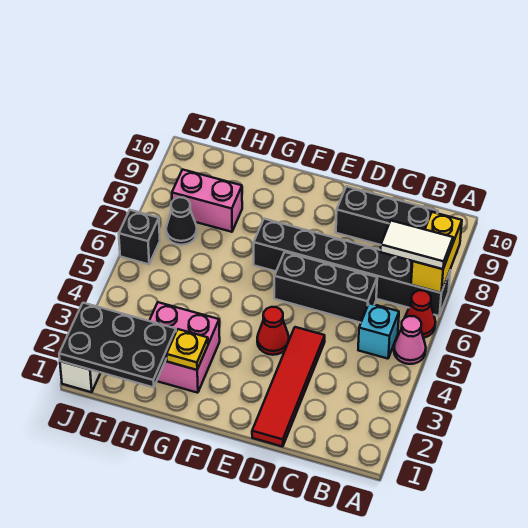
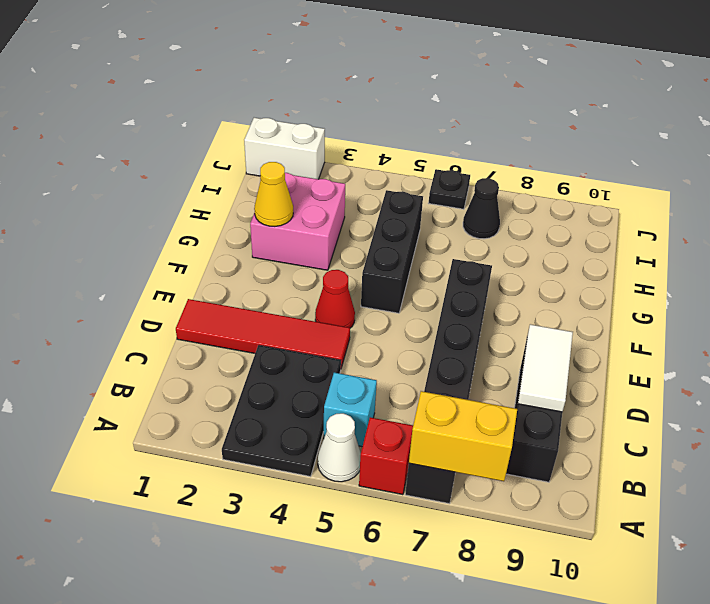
pink 1x1 cone [394,316,426,364] -> white 1x1 cone [318,413,361,482]
red 1x1 cone [405,290,435,338] -> red 1x1 brick [359,417,413,495]
white 1x2 tile [381,221,453,269] -> white 1x2 tile moved to [518,324,573,412]
black 1x3 brick [274,252,377,323] -> black 1x3 brick moved to [361,190,423,313]
yellow 1x1 plate [167,329,208,370] -> yellow 1x1 cone [254,162,293,227]
black 2x3 plate [59,303,176,387] -> black 2x3 plate moved to [222,345,341,477]
pink 1x2 brick [172,170,242,232] -> none
black 1x1 brick [119,210,160,264] -> black 1x1 plate [429,169,470,209]

